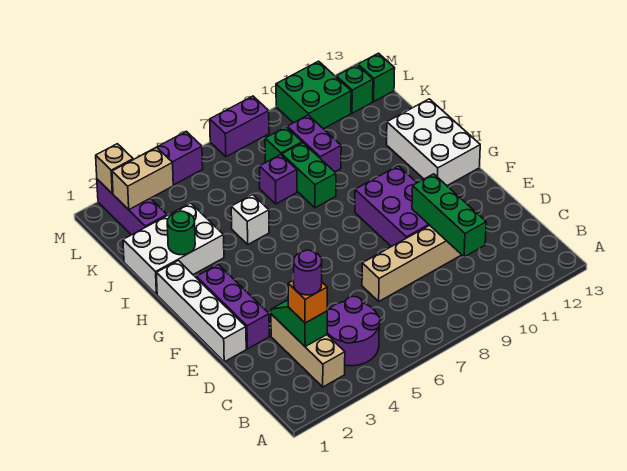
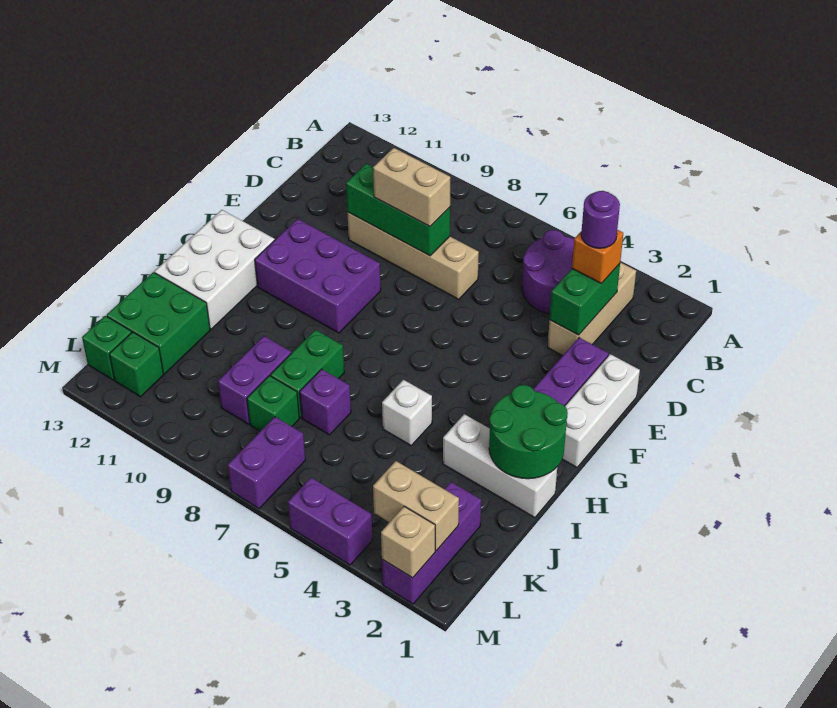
green 1x2 slope [271,300,327,346] -> green 1x2 brick [550,264,620,335]
green 1x3 brick [412,174,486,257] -> green 1x3 brick turned to [346,164,450,256]
none -> tan 1x2 brick [373,148,450,227]
white 1x4 brick [156,261,246,362] -> white 1x3 brick [562,354,640,467]
purple 2x3 brick [355,166,429,247] -> purple 2x3 brick turned to [255,219,381,333]
white 2x3 brick [123,203,224,295] -> white 1x3 brick [443,414,557,518]
green 1x1 round brick [167,211,195,255] -> green 2x2 round brick [489,385,568,479]
green 2x2 brick [276,61,351,129] -> green 2x2 brick moved to [107,272,210,374]
purple 1x2 brick [210,96,269,157] -> purple 1x2 brick turned to [228,417,305,509]

